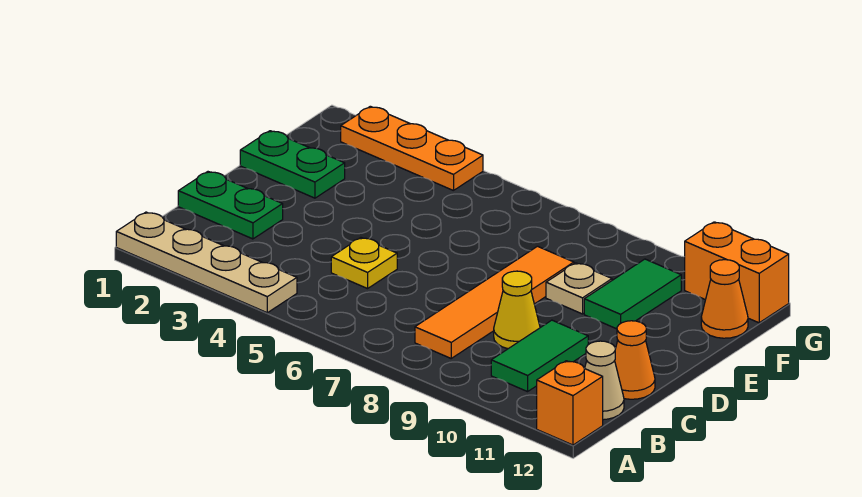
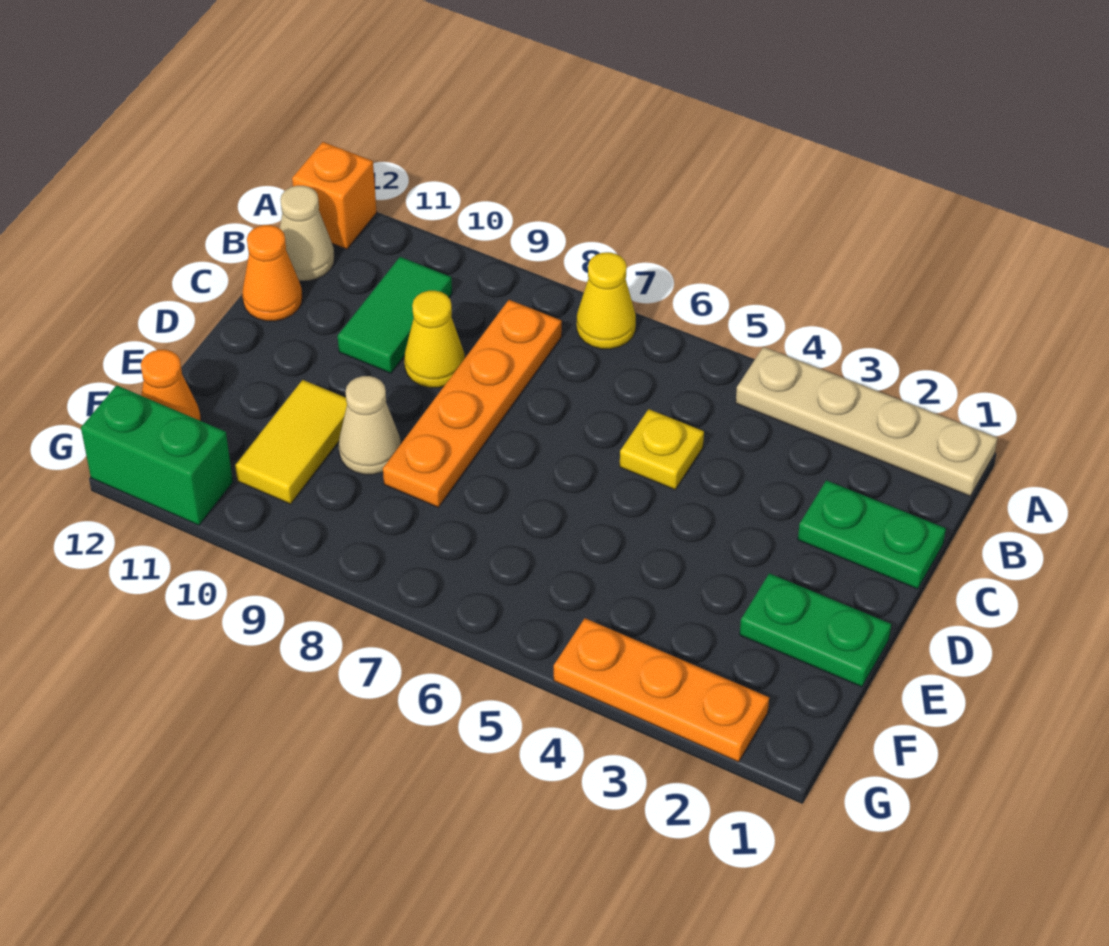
none -> yellow 1x1 cone [577,252,636,349]
orange 1x4 tile [415,246,574,358] -> orange 1x4 plate [383,300,562,507]
tan 1x1 plate [546,263,612,314] -> tan 1x1 cone [339,376,401,475]
green 1x2 tile [584,259,681,329] -> yellow 1x2 tile [235,380,347,504]
orange 1x2 brick [685,222,789,323] -> green 1x2 brick [81,385,233,525]

